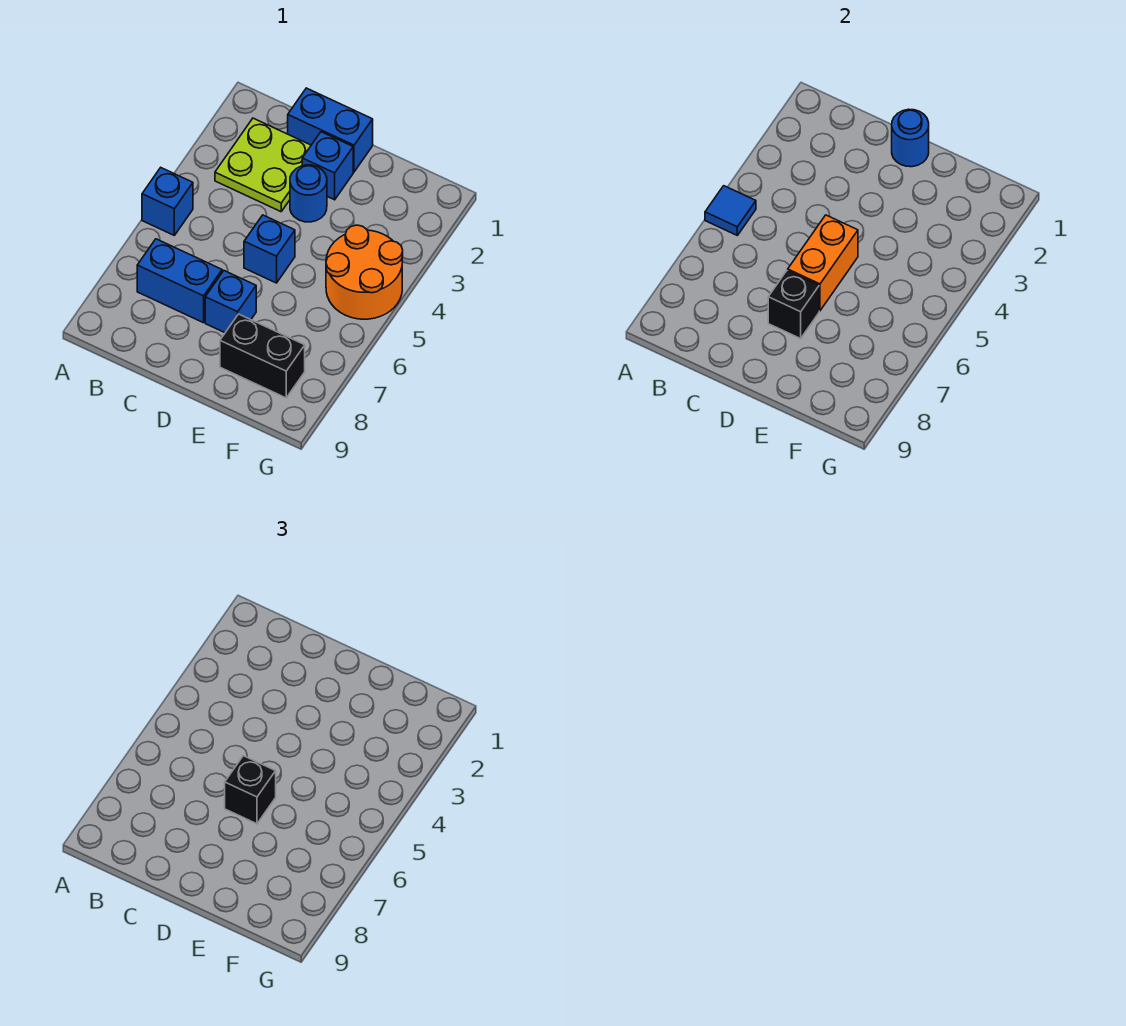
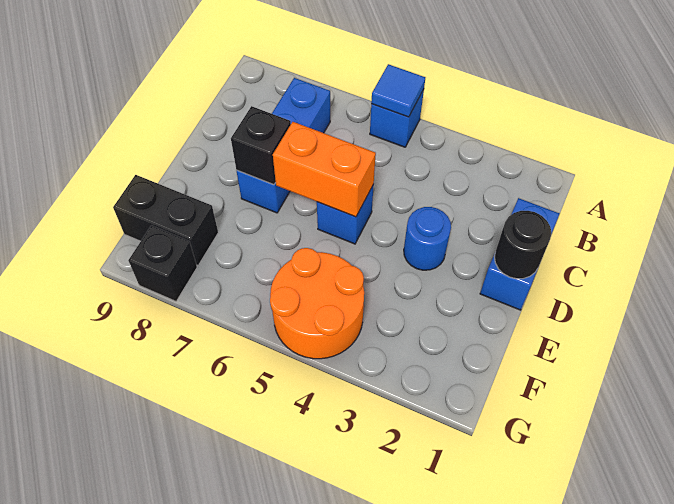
lime 2x2 plate [215,118,311,212] -> none
blue 1x1 round brick [892,109,929,167] -> black 1x1 round brick [494,211,552,279]
blue 1x1 brick [302,132,353,200] -> none
black 1x1 brick [225,756,276,824] -> black 1x1 brick moved to [128,225,197,301]
black 1x2 brick [220,314,305,398] -> black 1x2 brick turned to [113,175,218,265]

